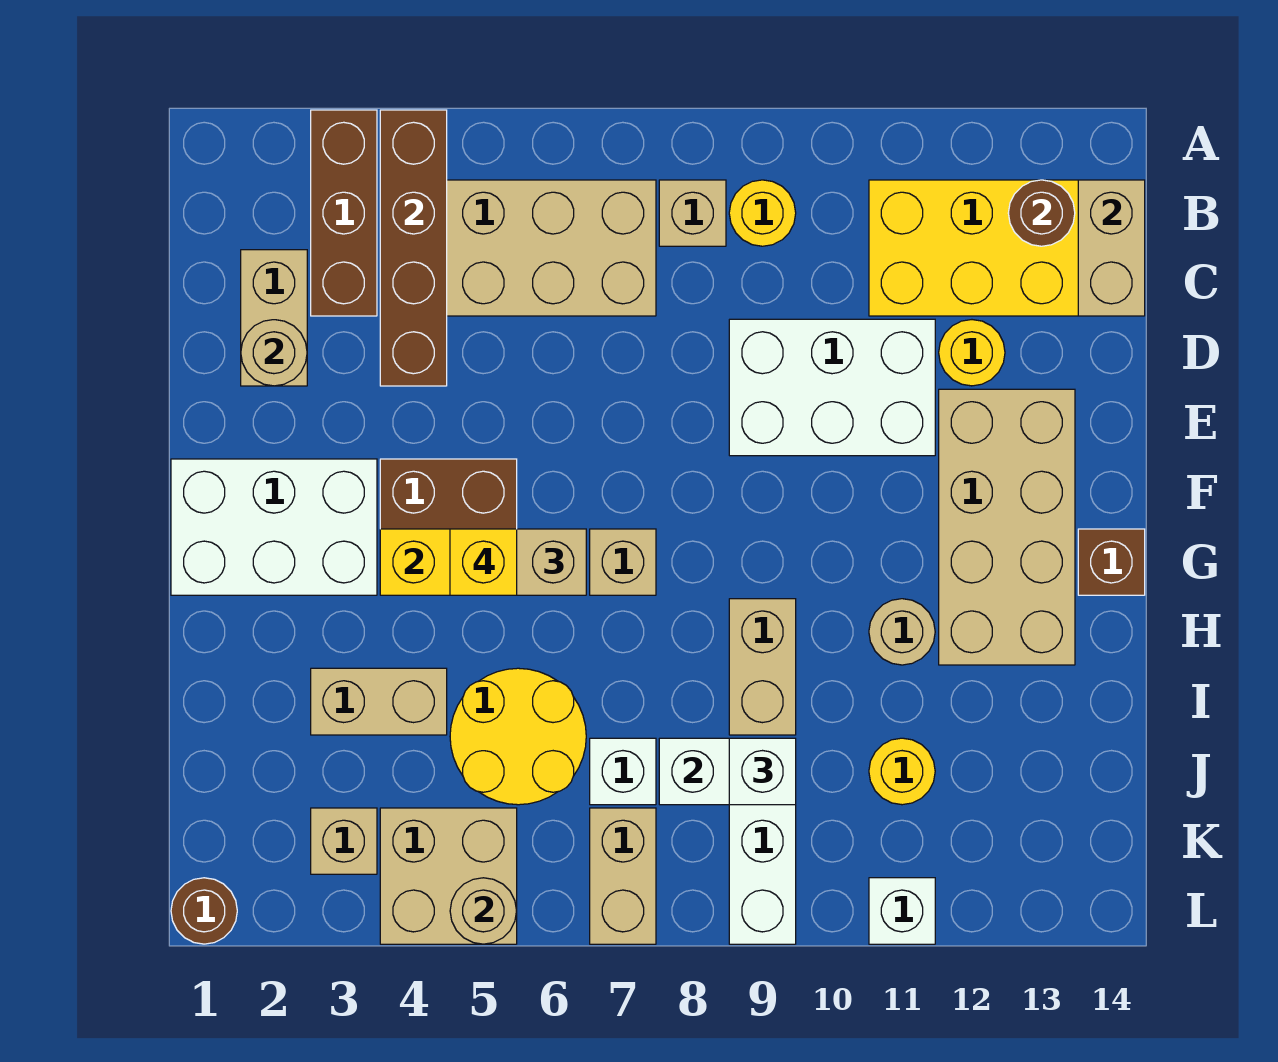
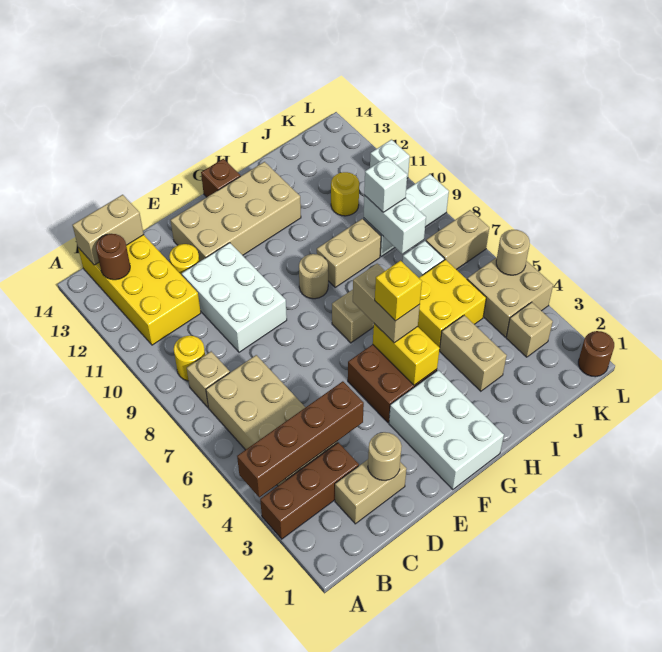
tan 1x1 round brick [869,599,935,665] -> tan 1x1 round brick moved to [299,254,328,299]
yellow 2x2 round brick [450,668,586,805] -> yellow 2x2 brick [418,259,486,348]

